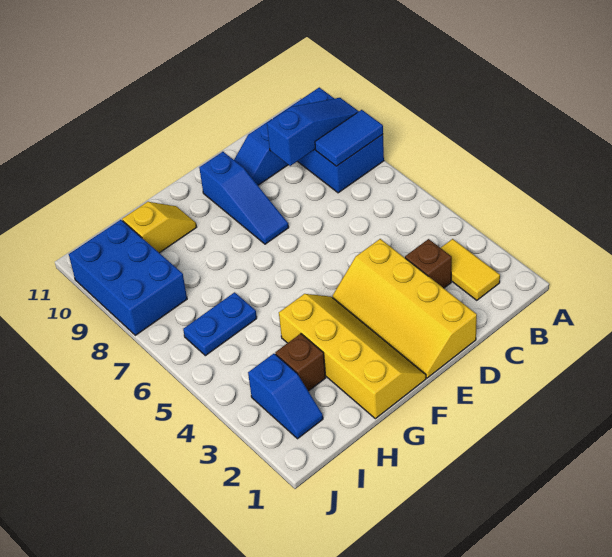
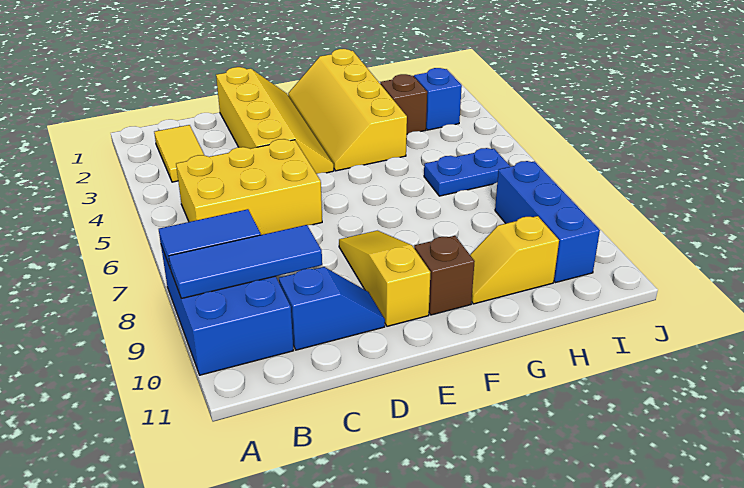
blue 1x3 slope [267,98,359,166] -> blue 1x3 tile [169,225,322,299]
none -> yellow 2x3 brick [176,139,322,235]
brown 1x1 brick [405,239,452,288] -> brown 1x1 brick moved to [414,236,475,315]
blue 1x3 slope [199,152,289,244] -> yellow 1x3 slope [339,231,430,326]
blue 2x3 brick [69,220,187,335] -> blue 1x3 brick [495,161,600,283]

